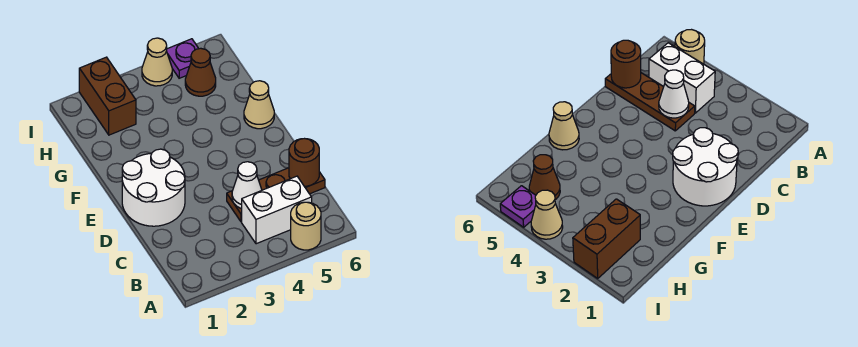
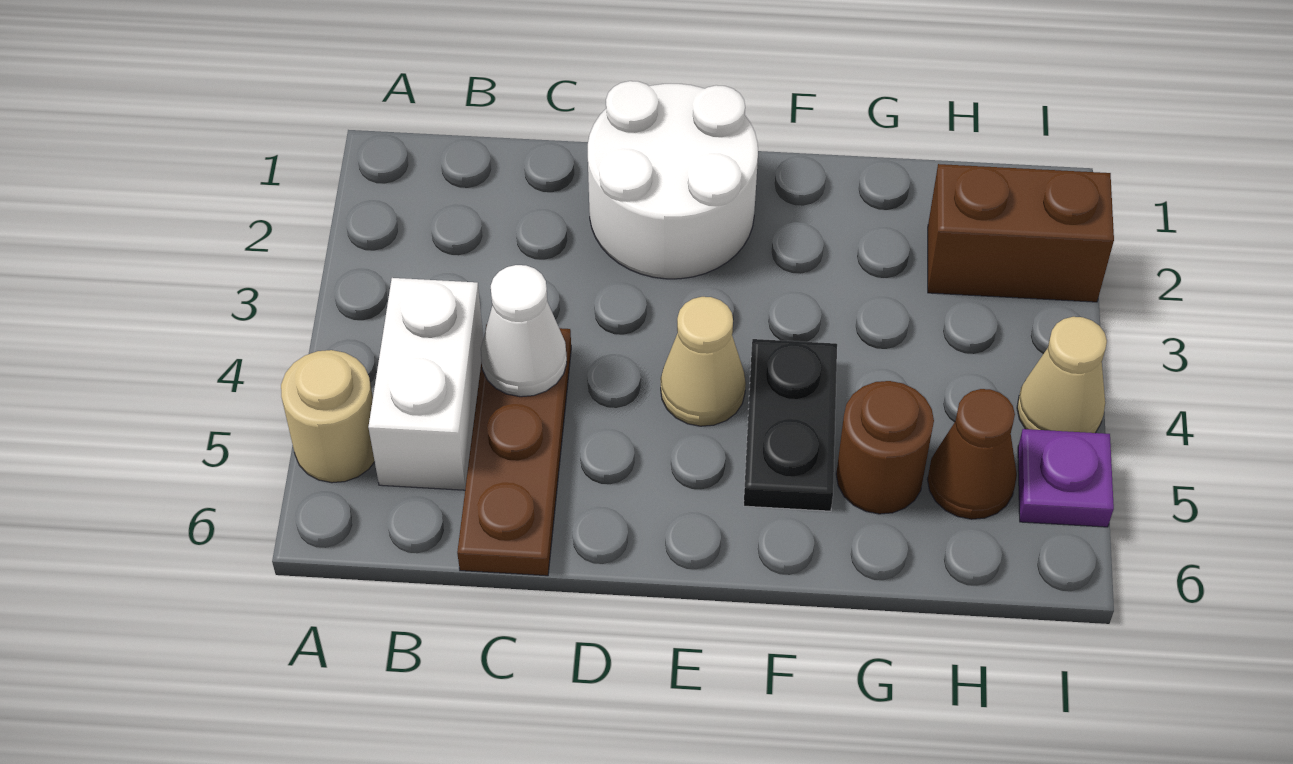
brown 1x1 round brick [289,139,319,186] -> brown 1x1 round brick moved to [836,381,934,514]
none -> black 1x2 plate [744,339,837,511]
tan 1x1 cone [244,81,274,129] -> tan 1x1 cone moved to [661,297,746,426]

